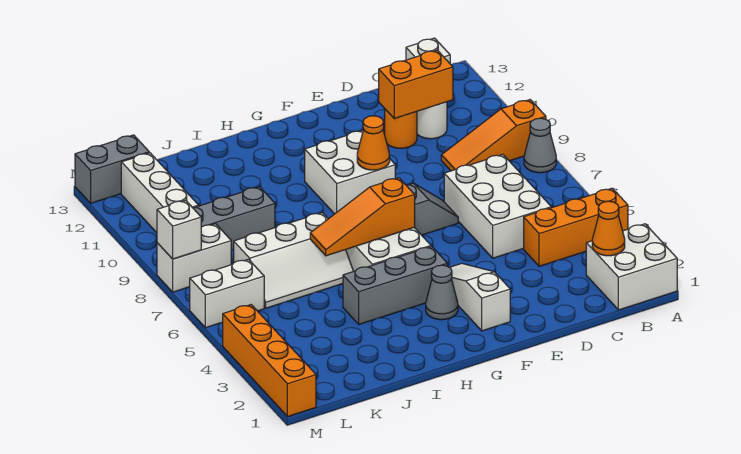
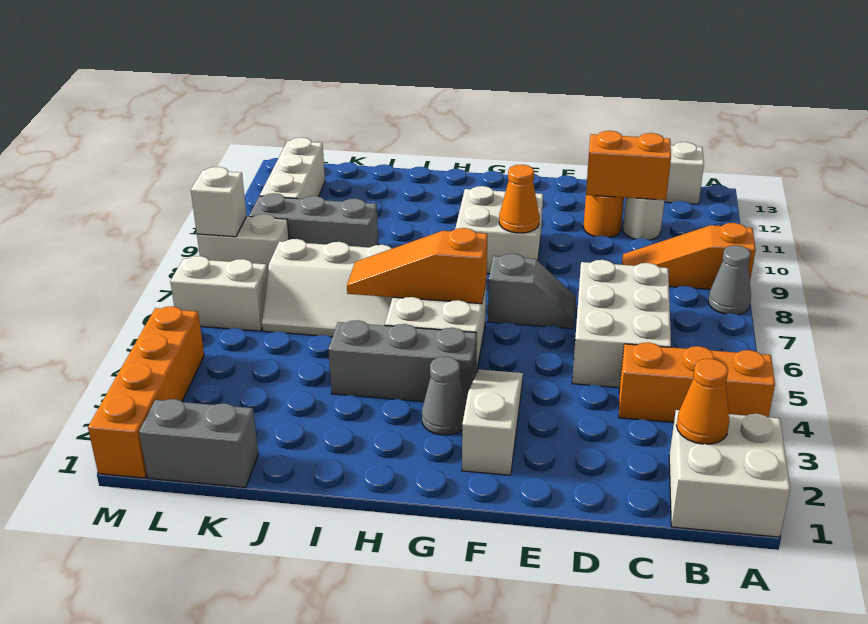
grey 1x2 brick [75,135,149,203] -> grey 1x2 brick moved to [139,399,258,487]

